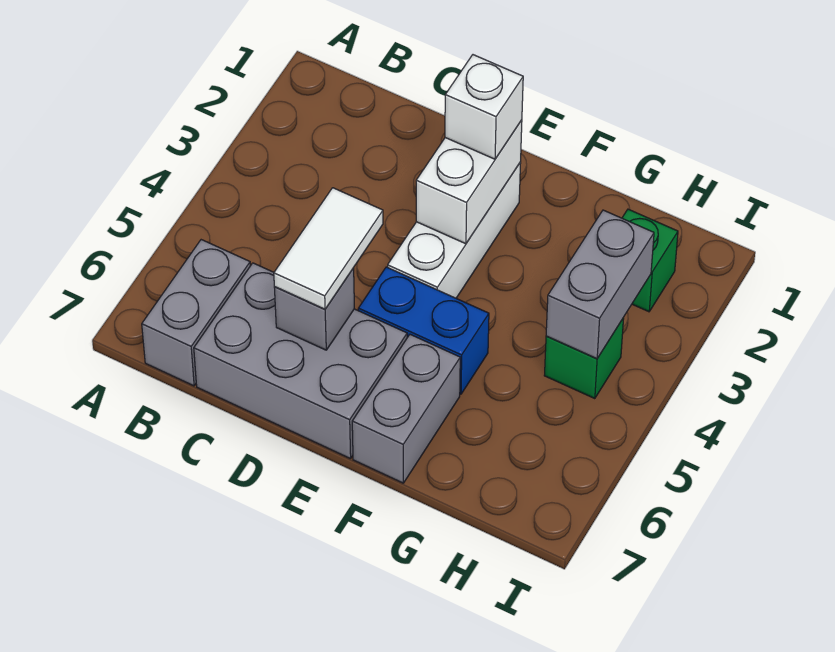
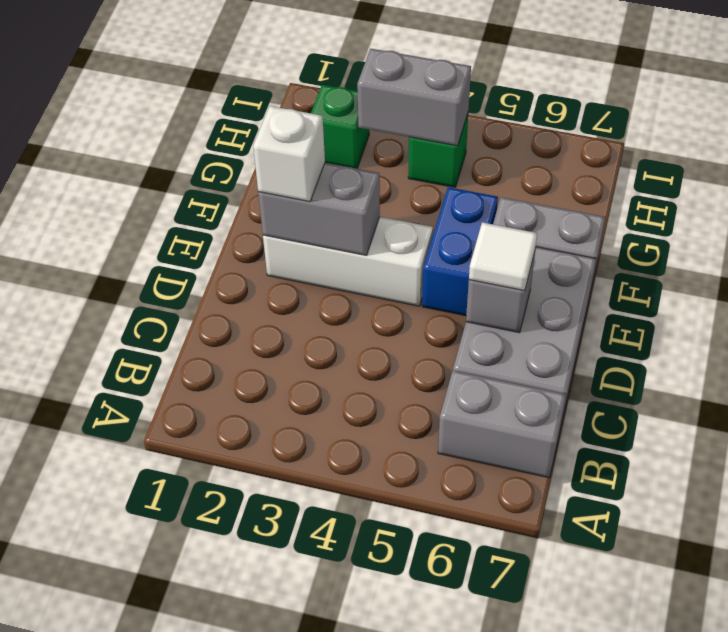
white 1x2 tile [274,188,383,309] -> white 1x1 tile [469,222,537,291]
white 1x2 brick [416,120,522,244] -> grey 1x2 brick [258,163,380,255]

